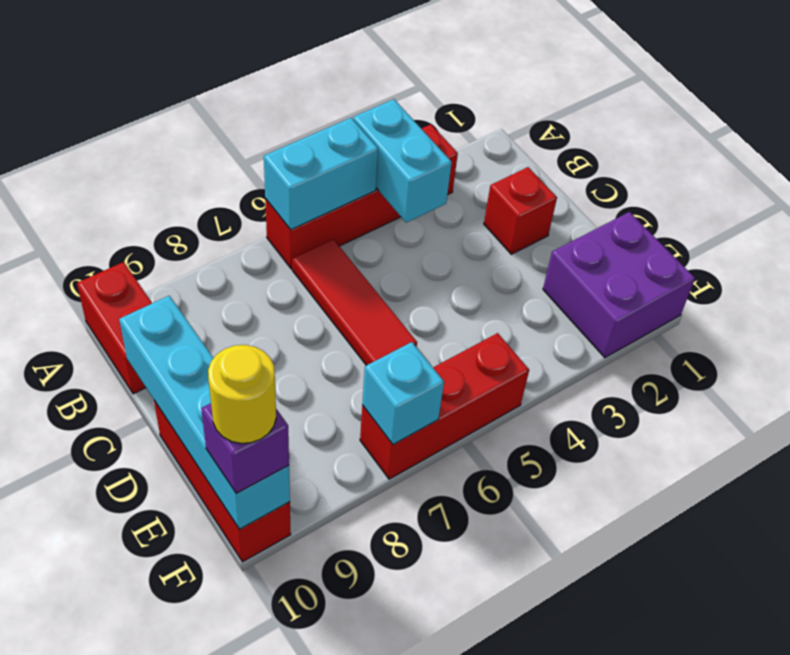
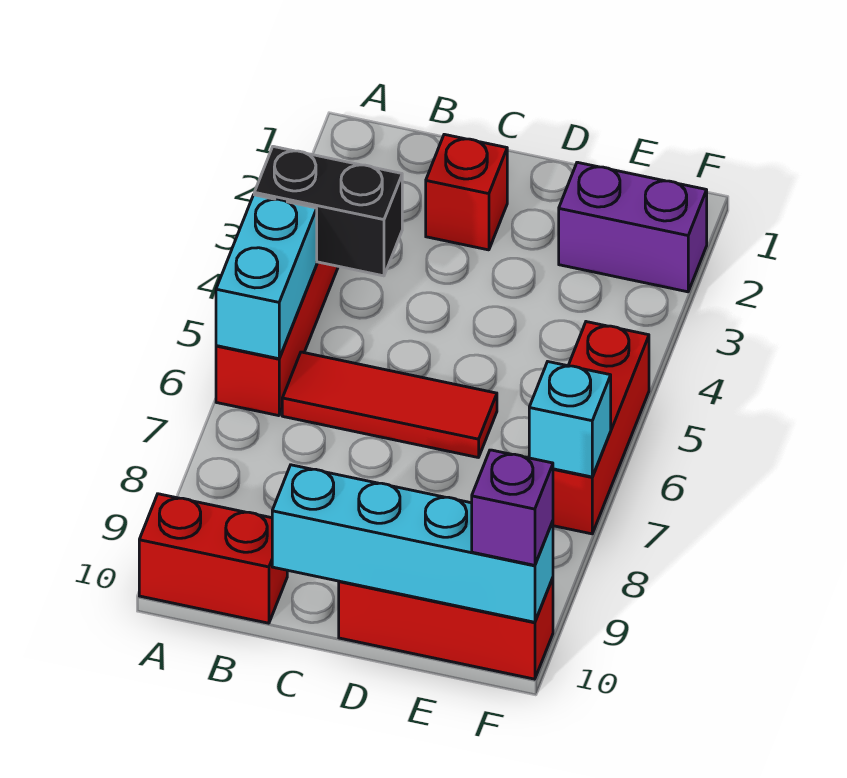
cyan 1x2 brick [353,99,452,222] -> black 1x2 brick [254,146,402,276]
purple 2x2 brick [543,212,695,358] -> purple 1x2 brick [559,162,707,292]
yellow 1x1 round brick [208,345,276,443] -> none

